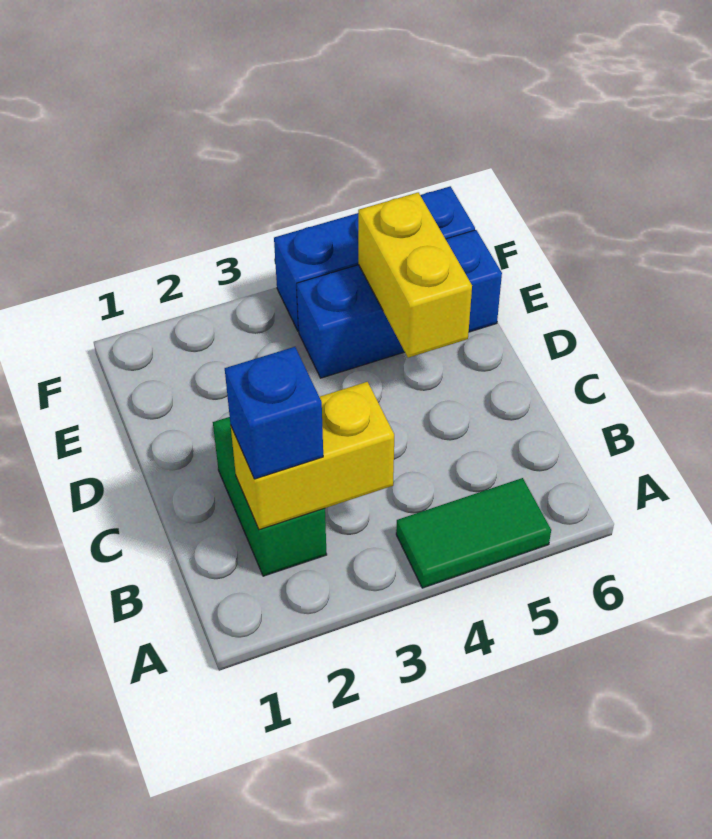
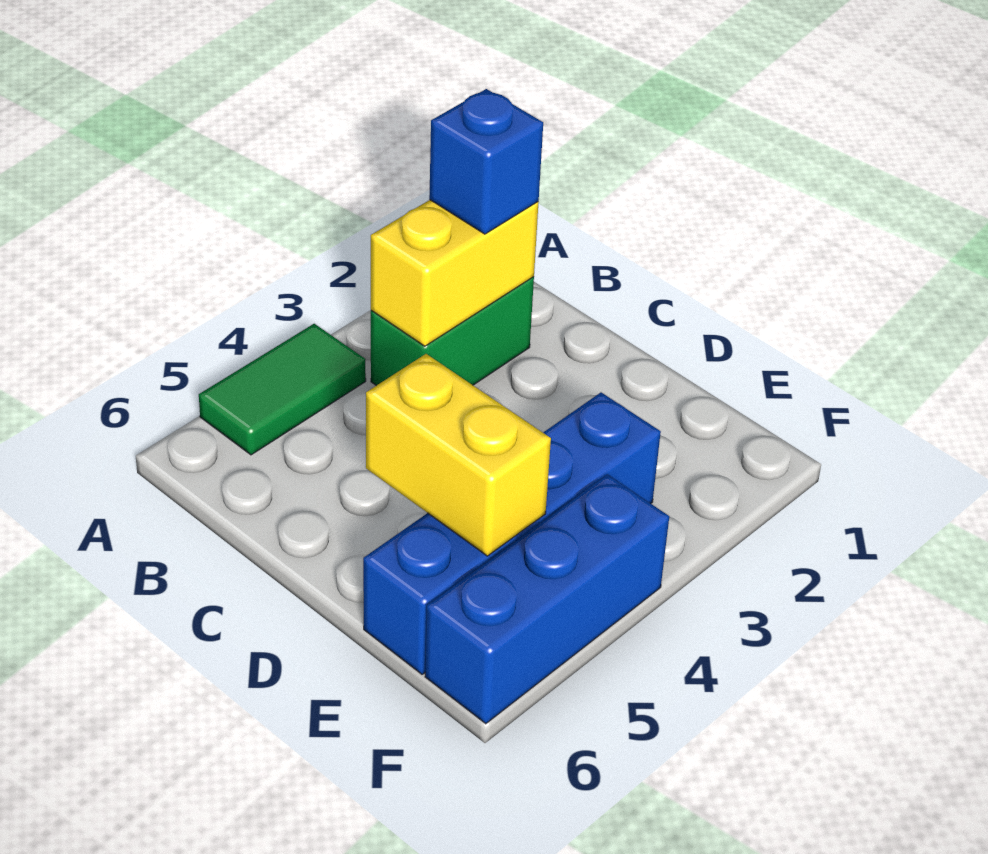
green 1x2 brick [213,417,327,576] -> green 1x2 brick turned to [371,277,534,386]
blue 1x3 brick [297,230,502,378] -> blue 1x4 brick [363,393,661,674]

